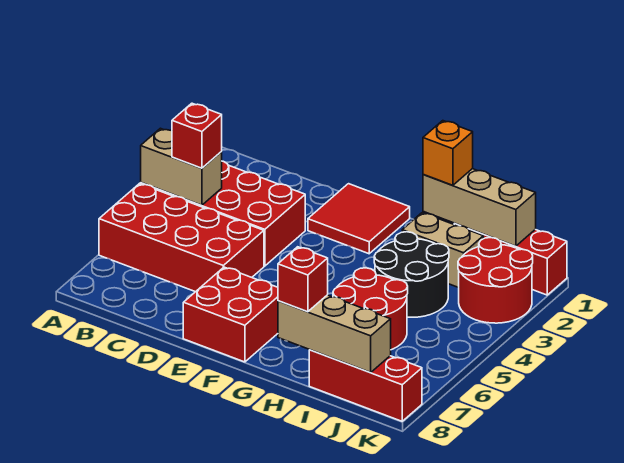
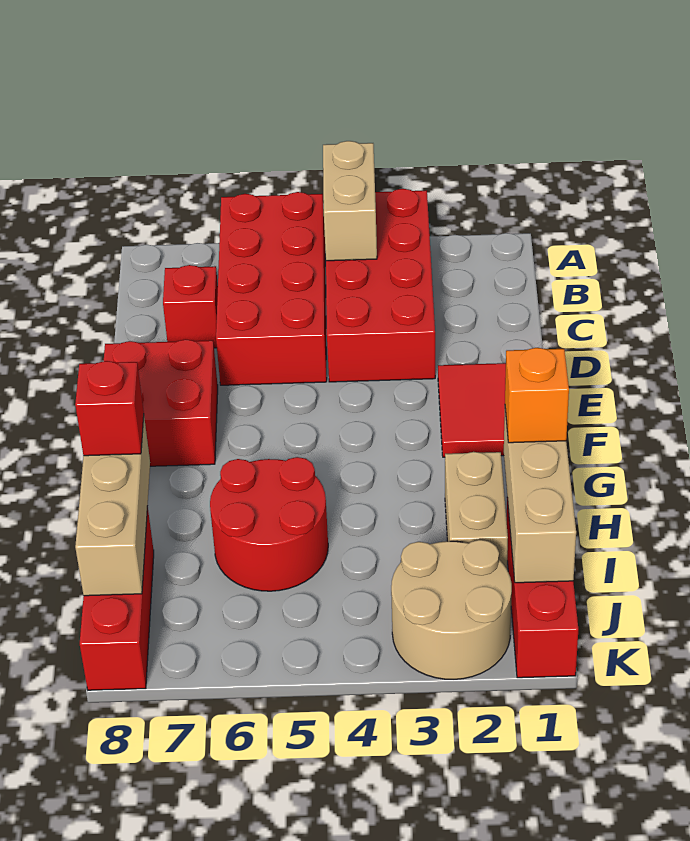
red 1x1 brick [172,103,222,168] -> red 1x1 brick moved to [163,265,218,348]
black 2x2 round brick [374,232,449,317] -> none
red 2x2 round brick [458,238,533,323] -> tan 2x2 round brick [391,540,512,679]

